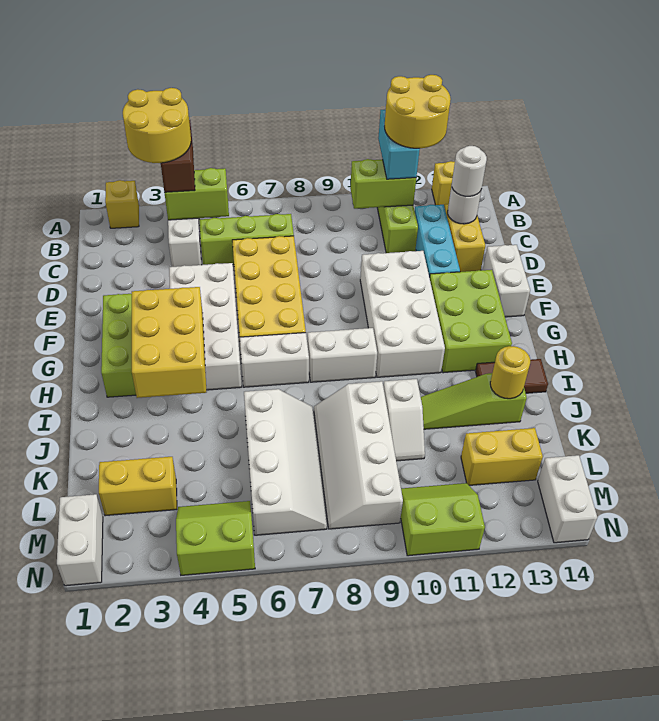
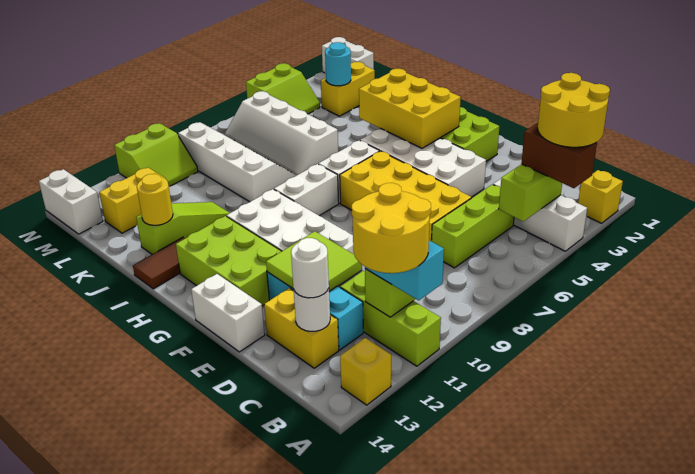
none -> lime 2x2 tile [266,231,362,291]
white 1x2 slope [383,379,425,461] -> none
none -> cyan 1x1 round brick [325,42,351,86]

